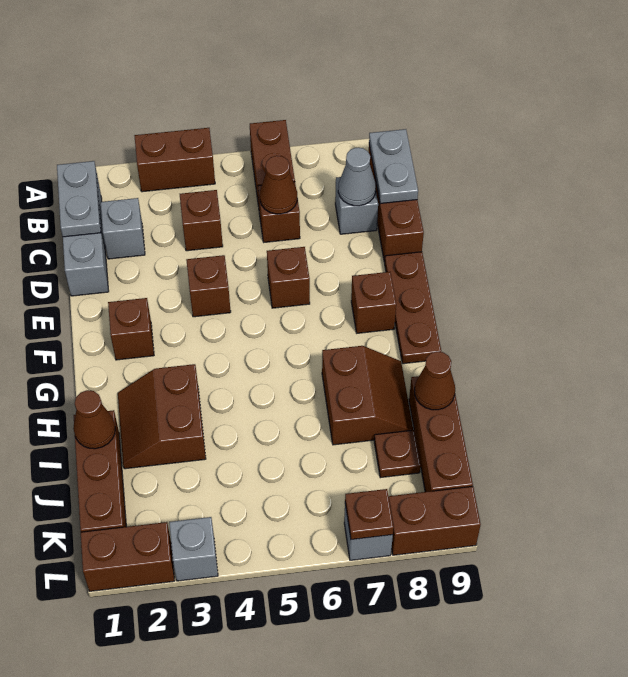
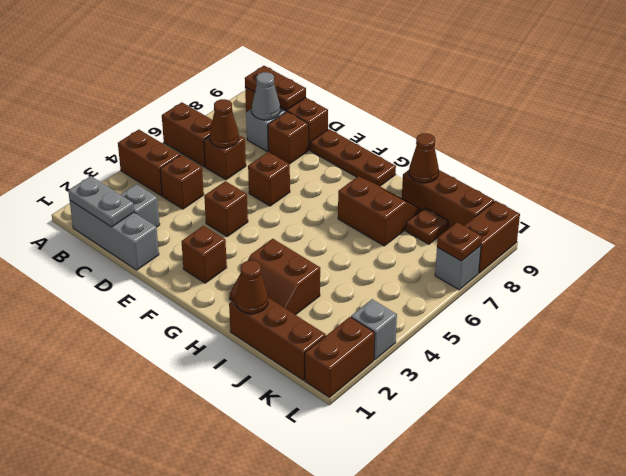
brown 1x2 brick [134,128,215,192] -> brown 1x2 brick turned to [118,130,180,196]
grey 1x2 plate [369,129,418,203] -> brown 1x2 plate [245,66,306,110]
brown 1x1 brick [351,272,396,333] -> brown 1x1 brick moved to [268,112,308,164]

